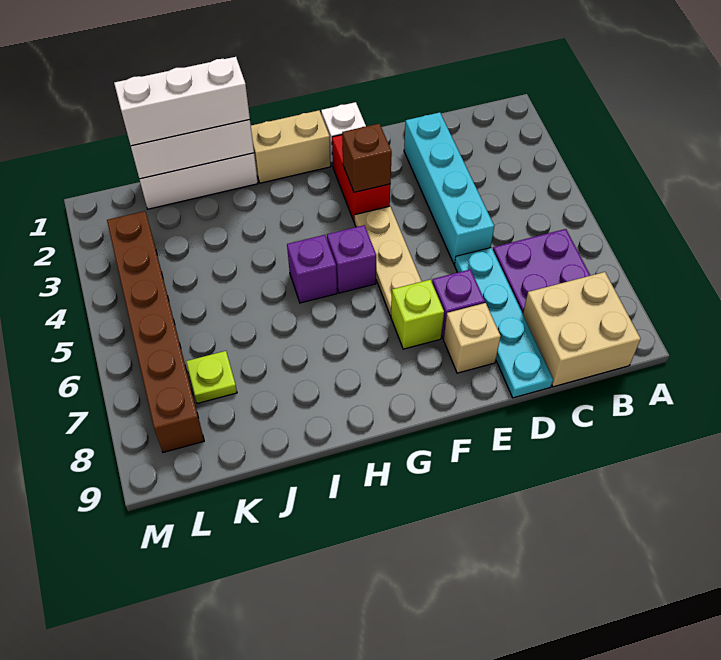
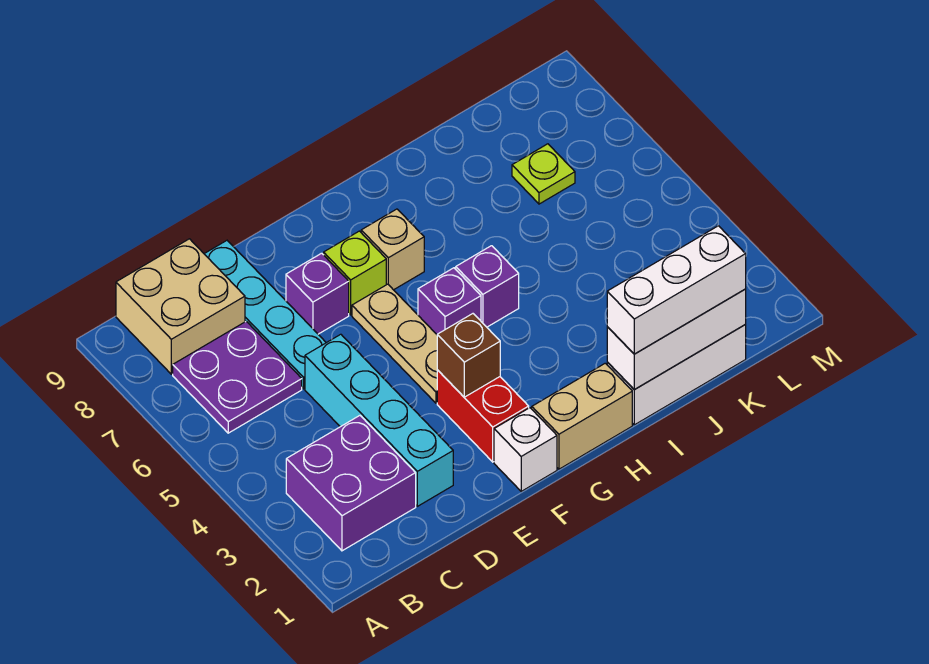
none -> purple 2x2 brick [286,416,416,551]
tan 1x1 brick [444,303,501,373] -> tan 1x1 brick moved to [361,209,424,290]
brown 1x6 brick [107,211,204,452] -> none

